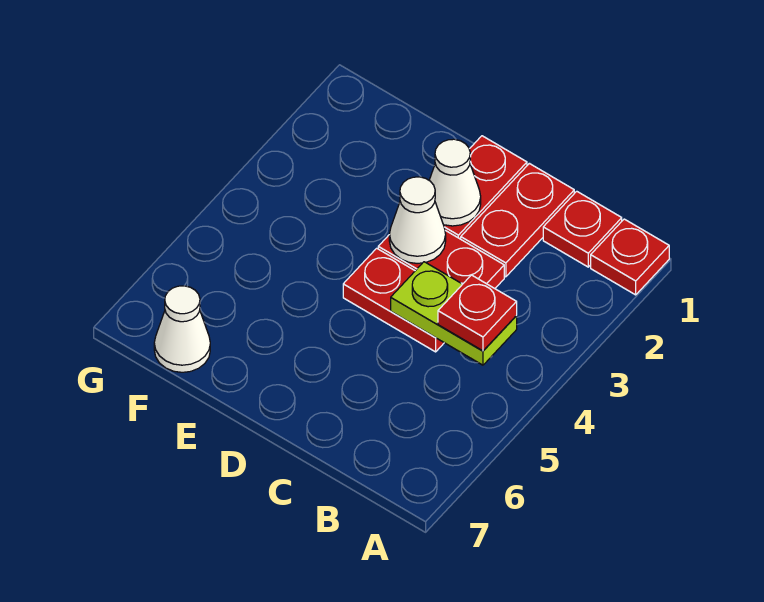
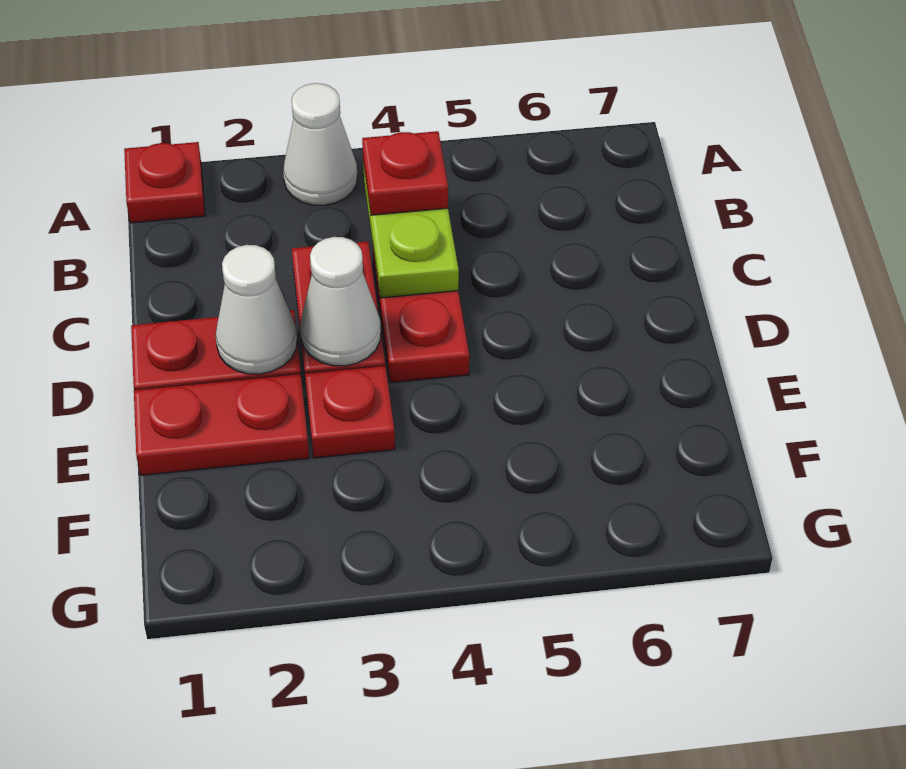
red 1x1 plate [543,191,622,267] -> red 1x1 plate moved to [305,366,395,458]
red 1x2 plate [461,163,574,277] -> red 1x2 plate moved to [134,374,309,475]
white 1x1 cone [154,286,210,372] -> white 1x1 cone moved to [283,83,357,205]

